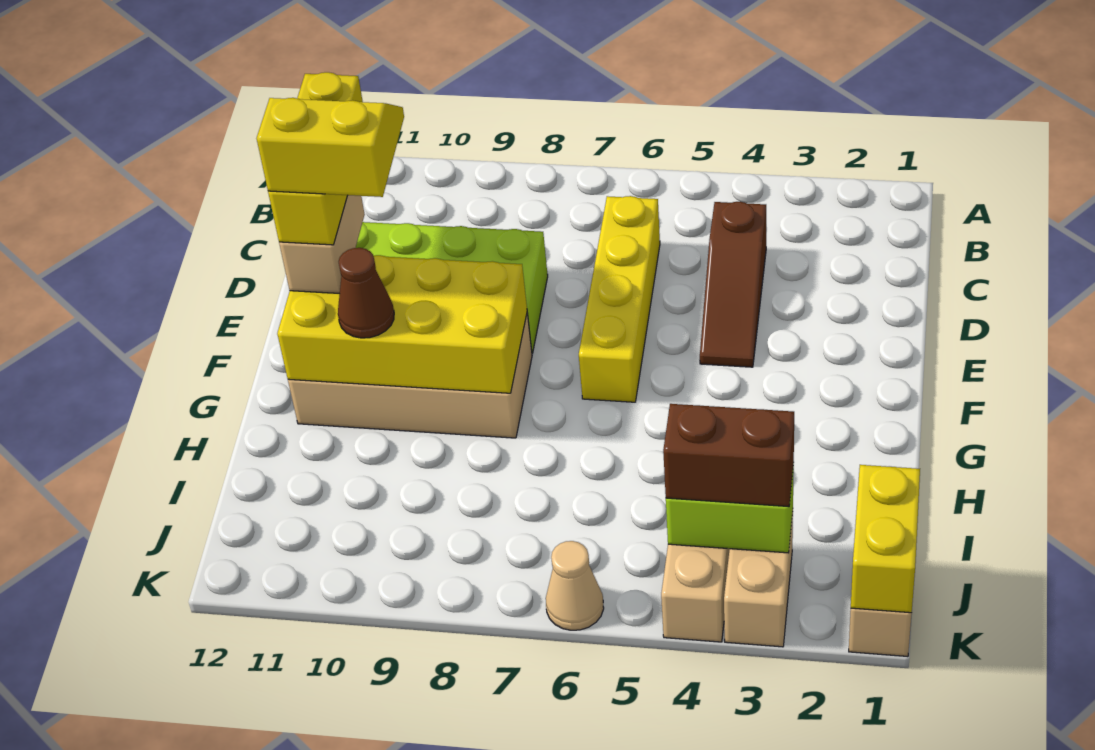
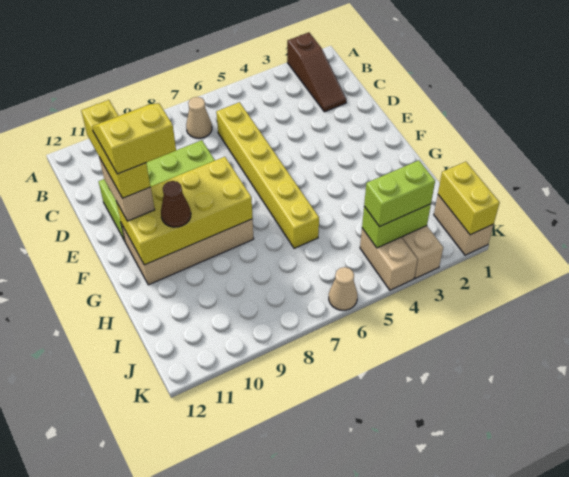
none -> tan 1x1 cone [186,97,212,138]
brown 1x3 slope [700,202,766,367] -> brown 1x3 slope moved to [287,32,346,112]
yellow 1x4 brick [579,196,660,402] -> yellow 1x6 brick [216,102,319,248]
brown 1x2 brick [663,404,794,507] -> lime 1x2 brick [364,160,435,227]

